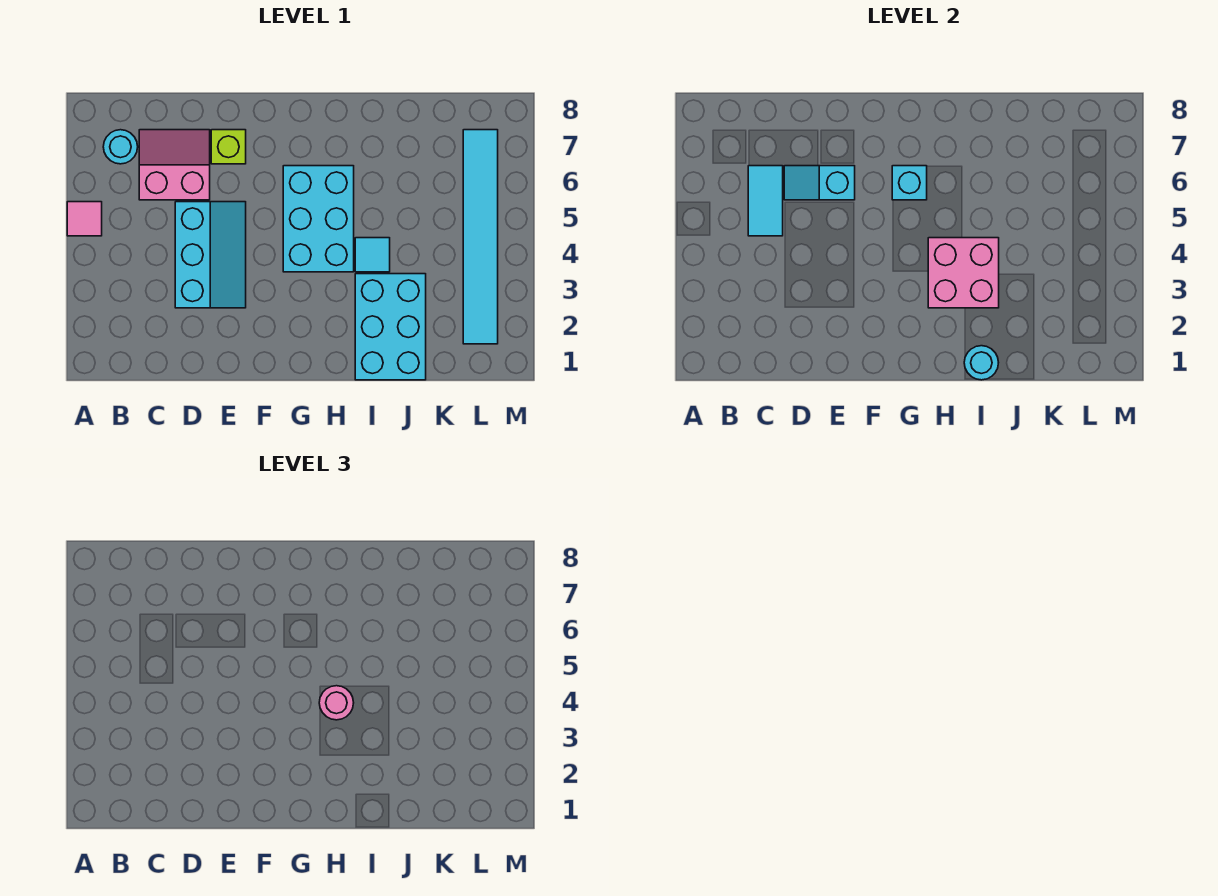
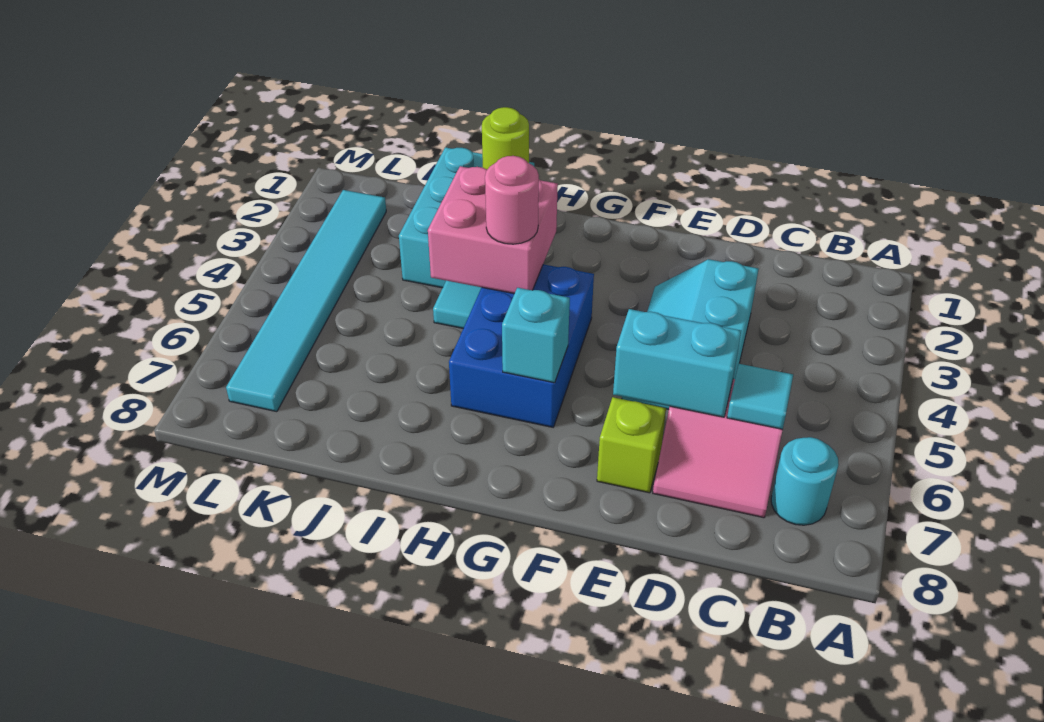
pink 1x1 tile [67,202,102,236] -> none
cyan 1x2 tile [748,166,783,236] -> cyan 1x1 tile [727,364,793,429]
cyan 1x2 slope [784,166,855,200] -> cyan 1x2 brick [613,309,741,417]
cyan 2x3 brick [283,166,354,272] -> blue 2x3 brick [449,264,594,427]
cyan 1x1 round brick [964,346,999,380] -> lime 1x1 round brick [482,107,529,169]

